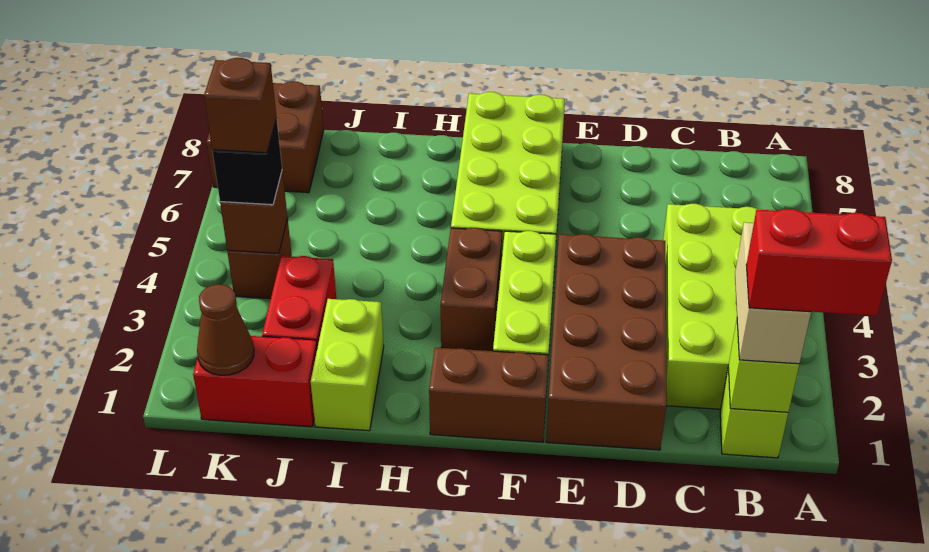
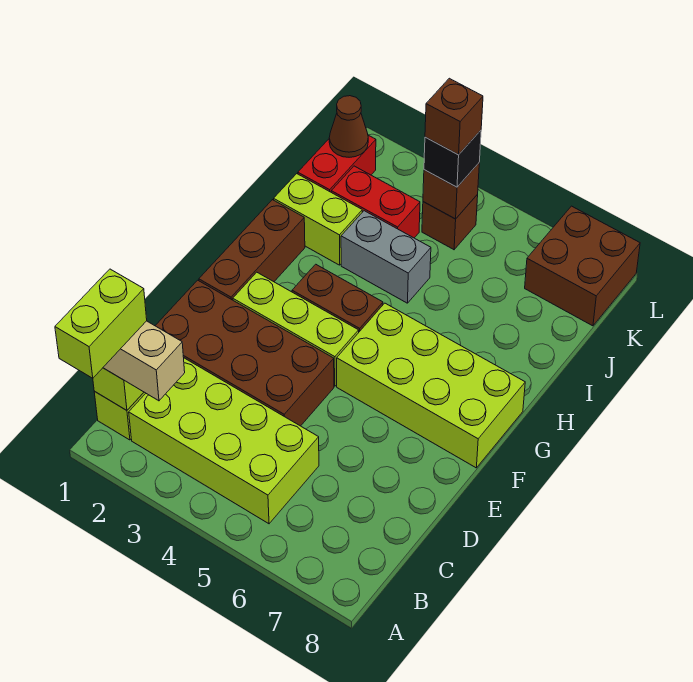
red 1x2 brick [746,209,892,316] -> lime 1x2 brick [55,269,147,378]
brown 1x2 brick [429,348,549,442] -> brown 1x3 brick [199,200,305,300]
none -> grey 1x2 brick [341,211,431,303]

